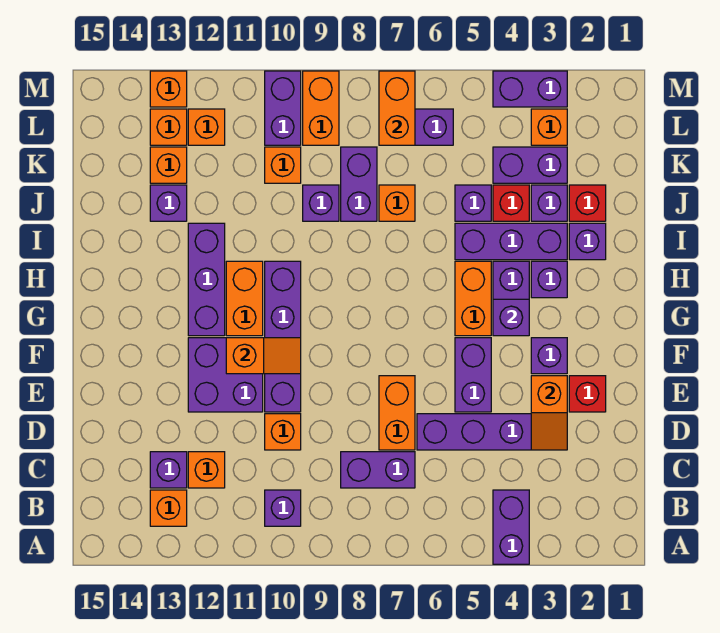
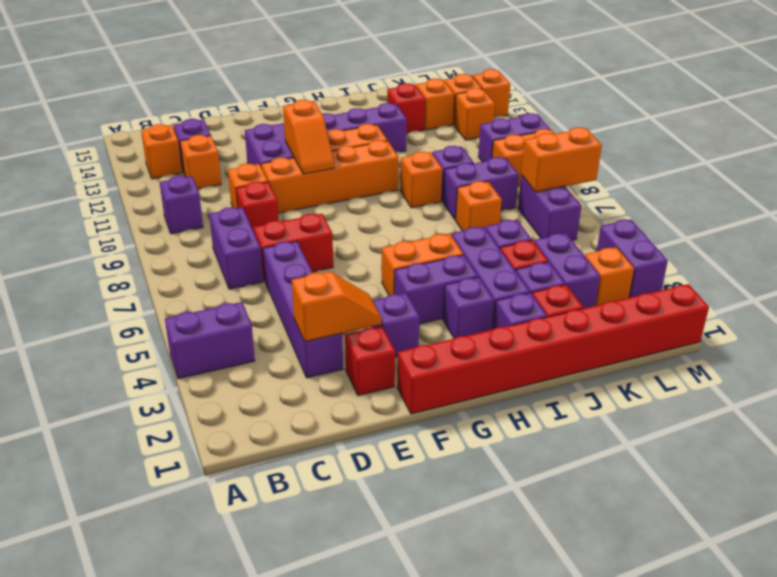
orange 1x2 slope [531,376,567,450] -> orange 1x2 slope turned to [292,272,382,342]
orange 1x2 brick [379,376,415,450] -> red 1x2 brick [253,214,333,280]
none -> red 1x1 brick [236,182,278,231]
purple 1x2 brick [455,338,491,412] -> none
purple 1x4 brick [265,261,301,412] -> orange 1x4 brick [261,140,399,213]
none -> red 1x8 brick [397,284,709,414]
purple 1x1 brick [493,299,529,336] -> none
purple 1x1 brick [150,185,187,221] -> red 1x1 brick [387,83,425,133]
orange 1x1 brick [265,147,301,183] -> orange 1x1 brick moved to [400,152,442,208]

